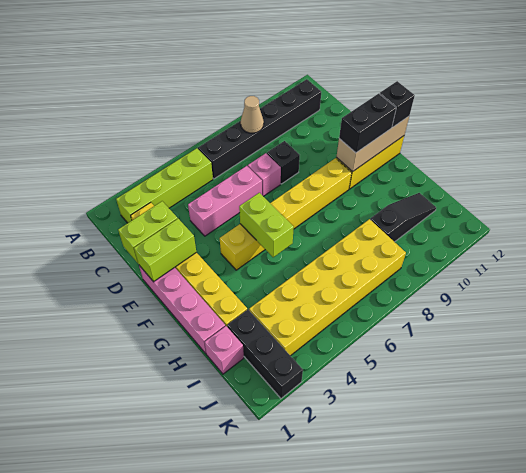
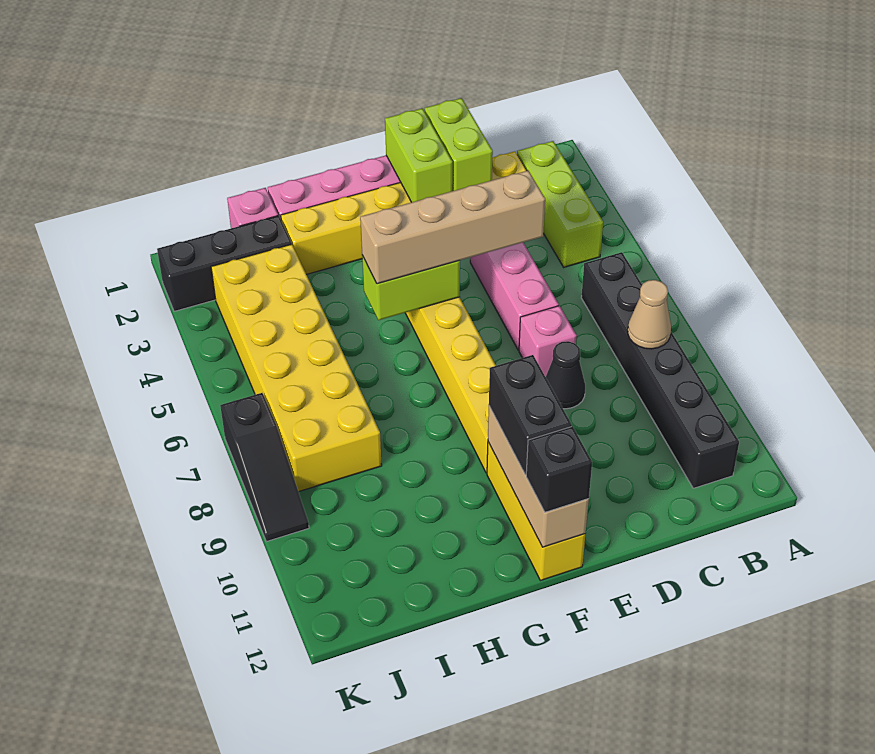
lime 1x4 brick [116,148,213,223] -> lime 1x3 brick [517,141,603,267]
none -> tan 1x4 brick [360,170,545,284]
black 1x1 brick [267,141,300,184] -> black 1x1 cone [546,341,585,409]
black 1x3 slope [370,193,436,242] -> black 1x3 slope moved to [220,393,309,542]

